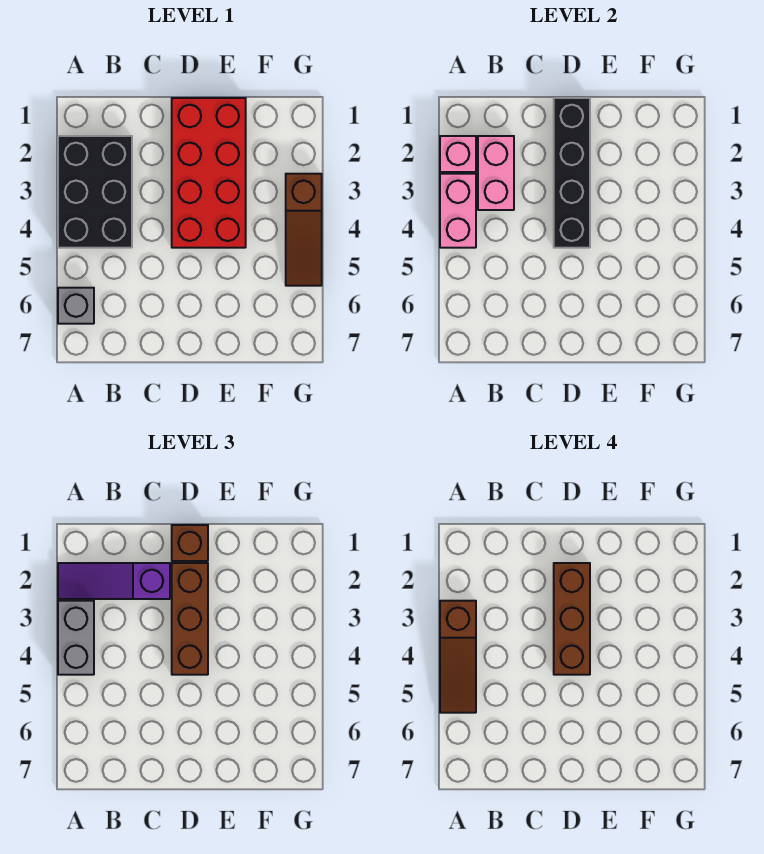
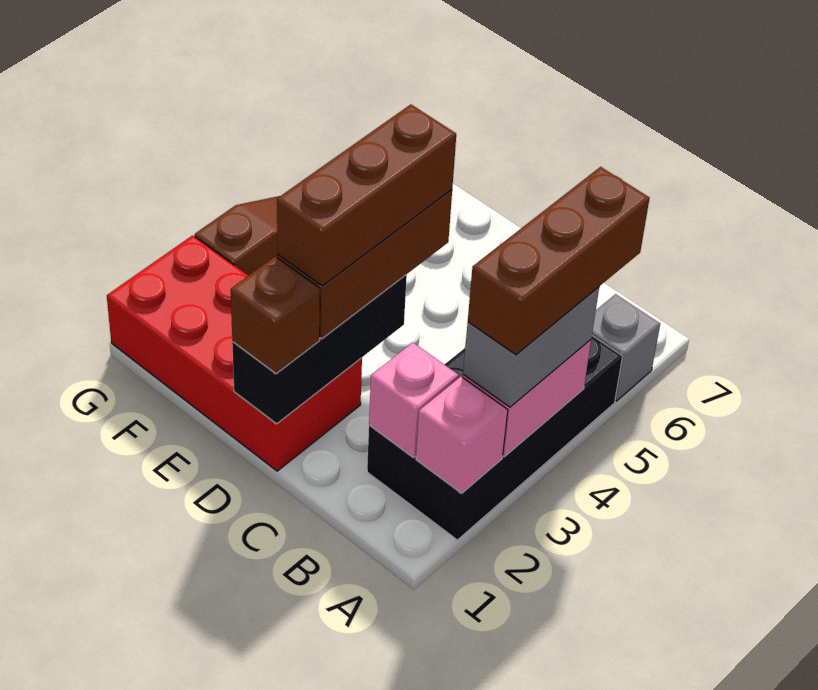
black 2x3 brick [58,136,132,248] -> black 2x4 brick [367,336,623,540]
purple 1x3 slope [58,563,170,599] -> none
brown 1x3 slope [440,601,476,713] -> brown 1x3 brick [468,167,650,355]
pink 1x2 brick [478,136,514,210] -> pink 1x1 brick [369,343,459,458]
red 2x4 brick [172,98,246,248] -> red 2x4 brick turned to [107,235,362,471]
black 1x4 brick [554,98,590,248] -> black 1x3 brick [232,275,407,424]

